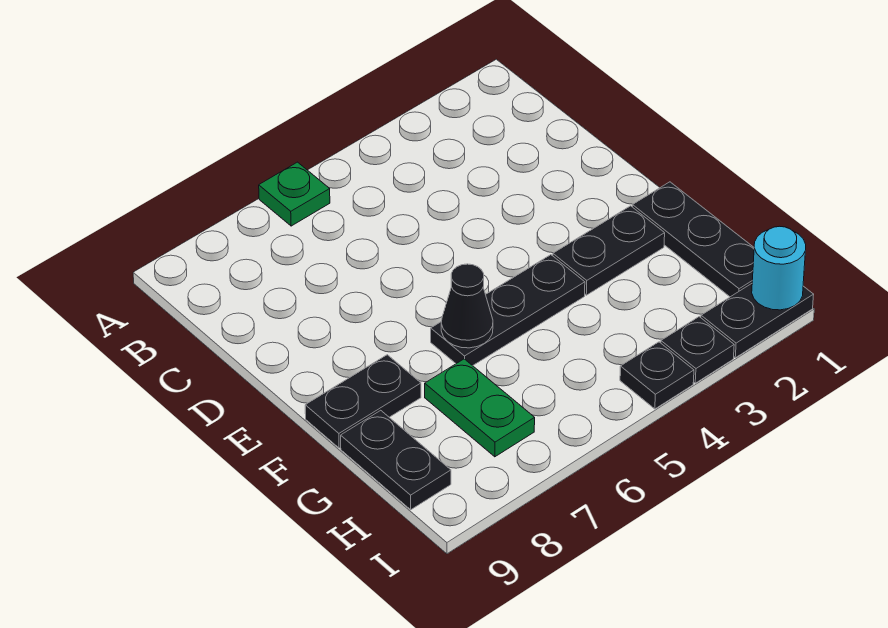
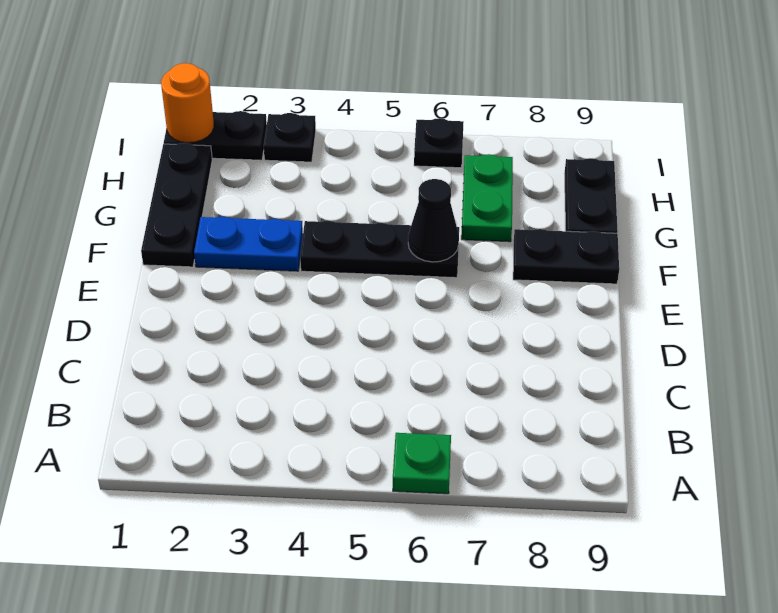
black 1x2 plate [553,206,665,295] -> blue 1x2 plate [194,217,303,271]
cyan 1x1 round brick [752,226,806,310] -> orange 1x1 round brick [161,63,214,143]
black 1x1 plate [620,342,694,409] -> black 1x1 plate moved to [414,118,464,168]

